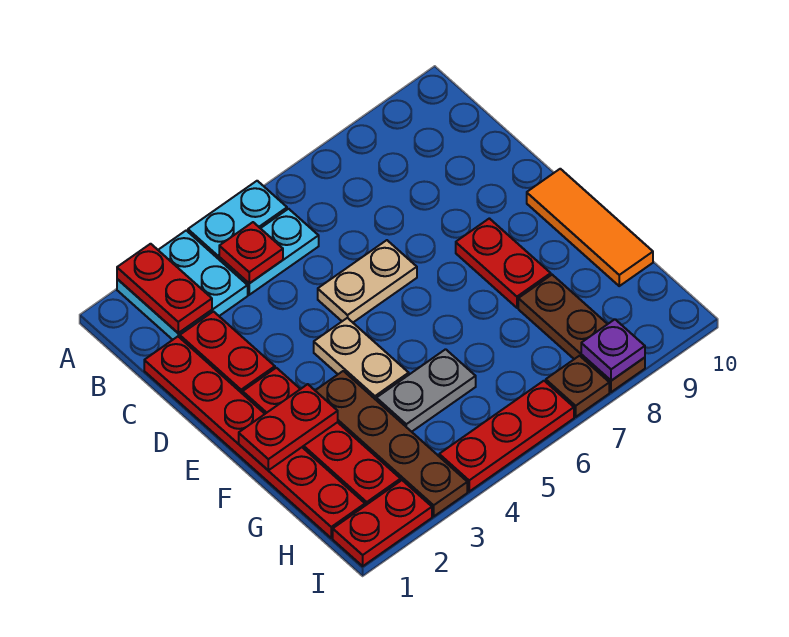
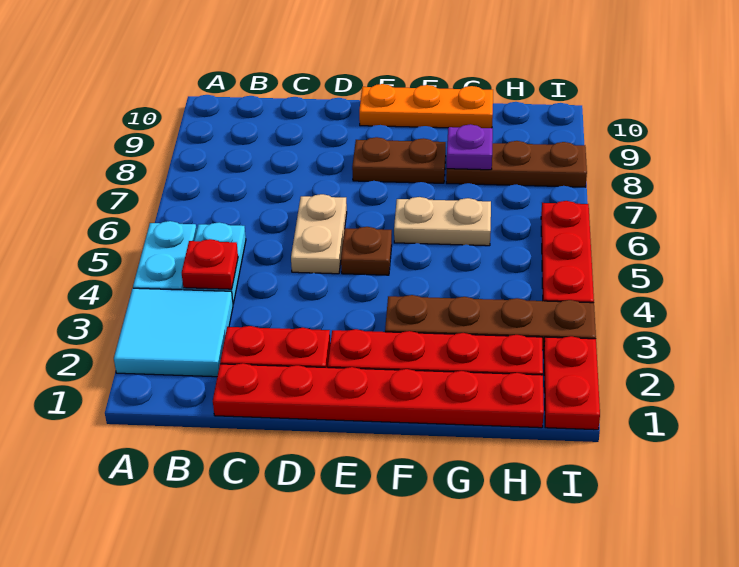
cyan 2x2 plate [117,230,248,340] -> cyan 2x2 tile [114,288,233,377]
red 1x2 plate [117,244,212,333] -> none
tan 1x2 plate [314,318,409,400] -> tan 1x2 plate moved to [394,197,491,246]
red 1x2 plate [456,218,551,308] -> brown 1x2 plate [352,137,446,183]
orange 1x3 tile [527,169,653,286] -> orange 1x3 plate [359,84,493,128]
red 1x2 plate [239,384,338,470] -> none
grey 1x2 plate [376,349,476,432] -> none
brown 1x1 plate [546,356,609,417] -> brown 1x1 plate moved to [341,227,392,275]
purple 1x1 plate [581,319,645,381] -> purple 1x1 plate moved to [447,124,493,170]

